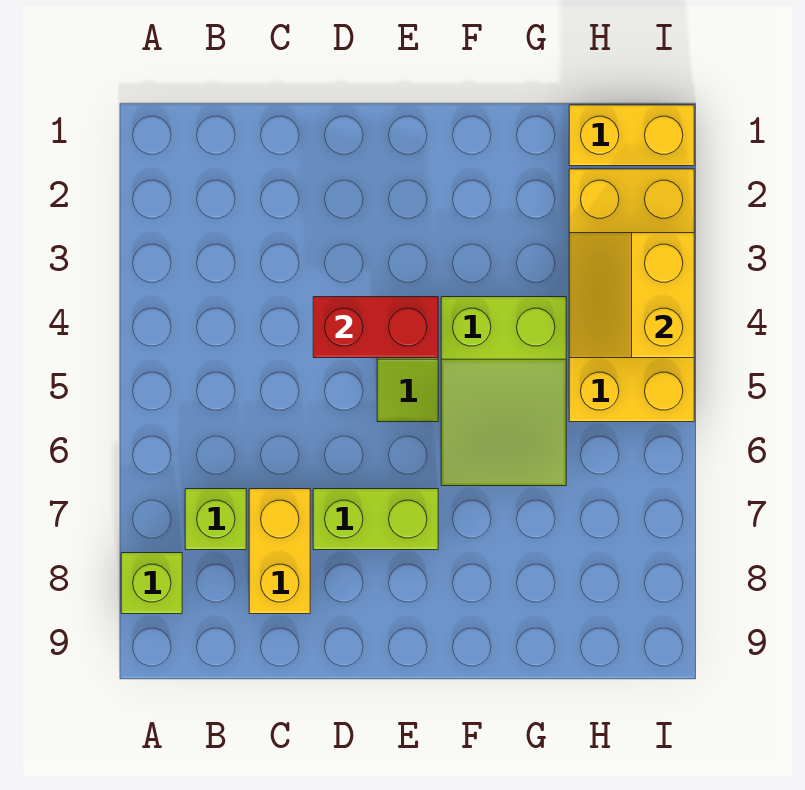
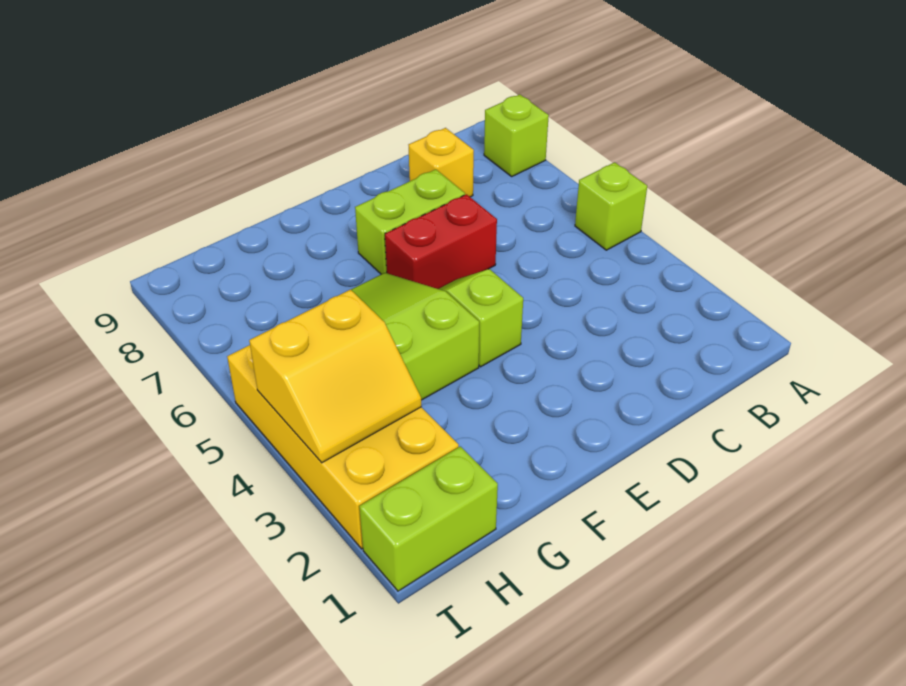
lime 1x1 brick [185,489,246,550] -> lime 1x1 brick moved to [575,162,647,250]
yellow 1x2 brick [249,489,310,614] -> yellow 1x1 brick [409,128,474,197]
red 1x2 brick [313,297,438,358] -> red 1x2 brick moved to [385,194,497,289]
yellow 1x2 brick [569,105,694,166] -> lime 1x2 brick [359,446,498,591]
yellow 2x2 slope [569,233,694,358] -> yellow 2x2 slope turned to [249,290,421,463]

